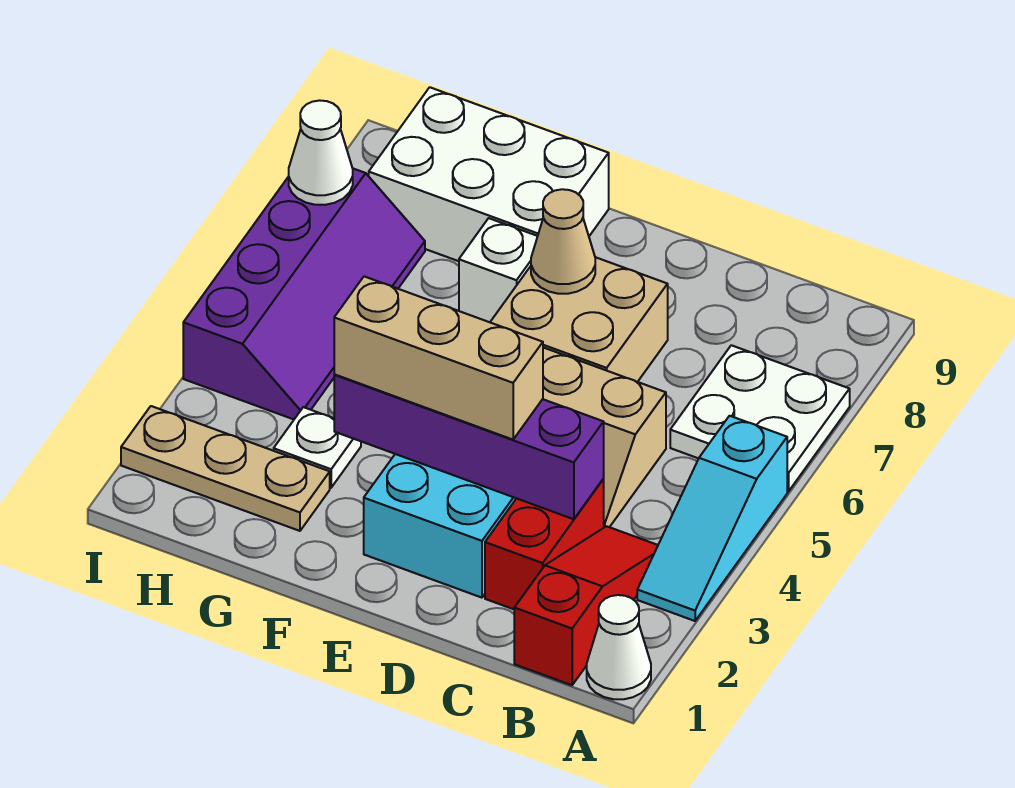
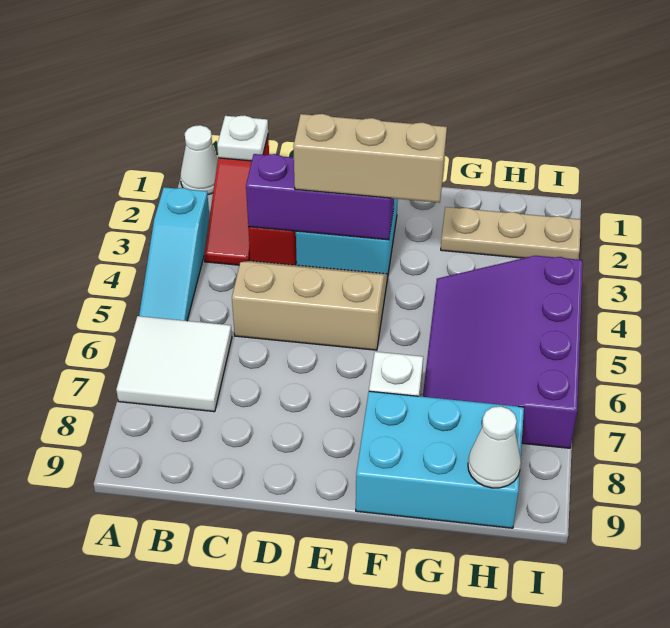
cyan 1x3 slope [637,416,787,621] -> cyan 1x3 slope turned to [139,187,209,321]
white 2x2 plate [670,345,850,491] -> white 2x2 tile [116,316,232,412]
purple 1x4 brick [334,374,604,519] -> purple 1x3 brick [246,154,394,240]
tan 2x2 brick [490,257,668,382] -> none
tan 1x1 cone [531,189,595,294] -> none
white 2x3 brick [369,87,609,261] -> cyan 2x3 brick [356,391,524,528]
white 1x1 plate [274,407,361,488] -> white 1x1 plate moved to [217,115,268,161]
purple 2x4 slope [183,169,425,419] -> purple 3x4 slope [423,256,583,448]
white 1x1 cone [289,100,353,205] -> white 1x1 cone moved to [468,406,521,488]

